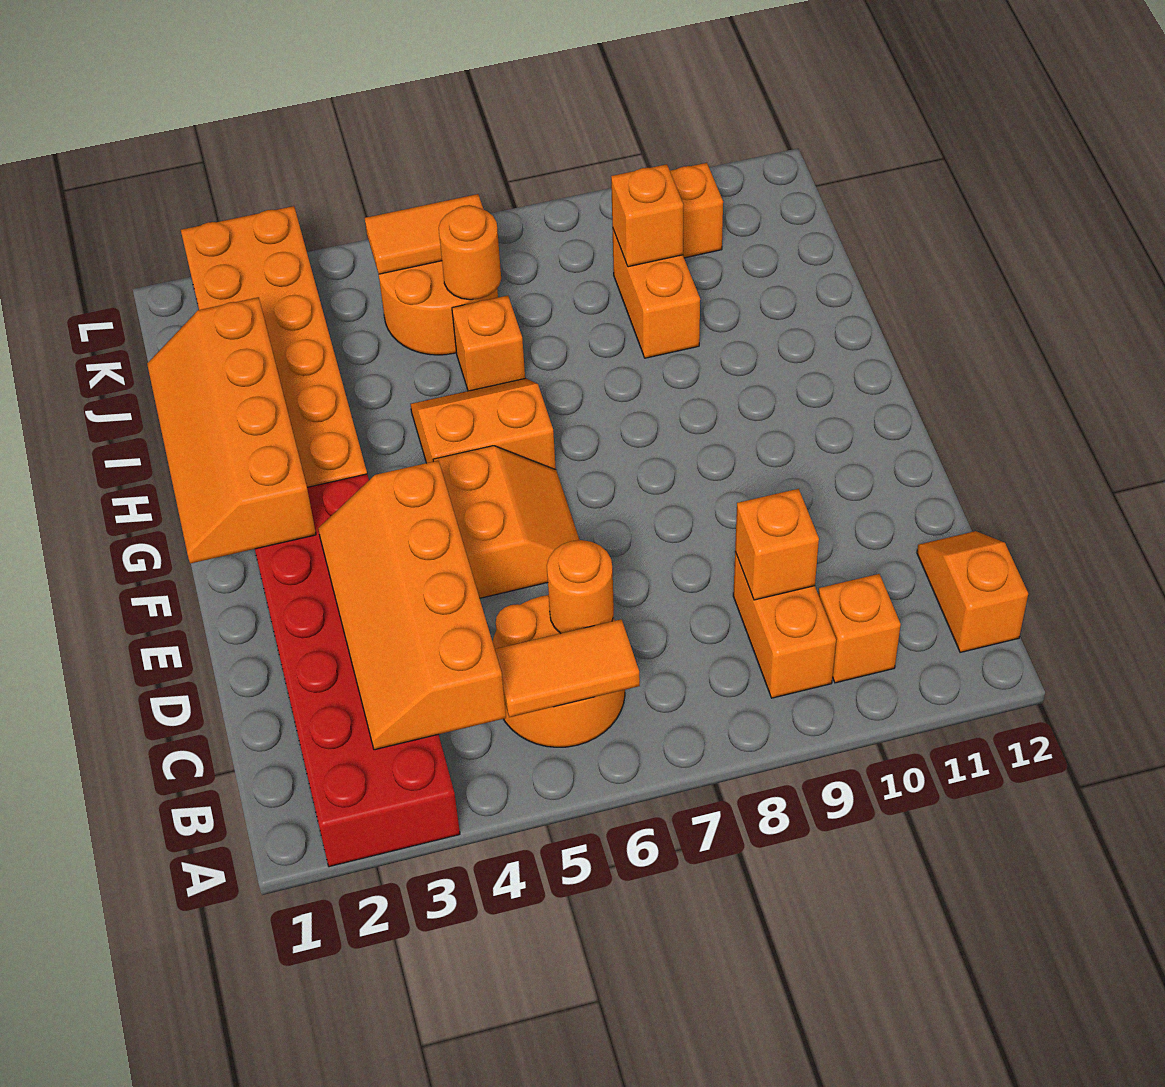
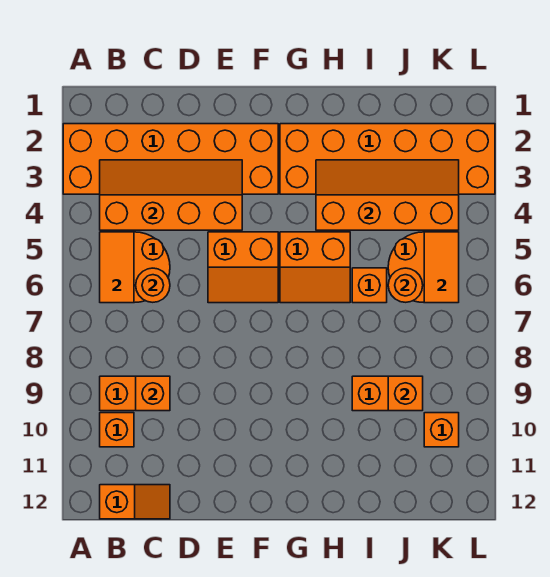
red 2x6 brick [255,474,460,867] -> orange 2x6 brick [63,124,278,194]
orange 2x4 slope [147,297,316,564] -> orange 2x4 slope moved to [316,160,459,230]
orange 2x2 slope [411,378,556,470] -> orange 2x2 slope turned to [280,232,350,303]

